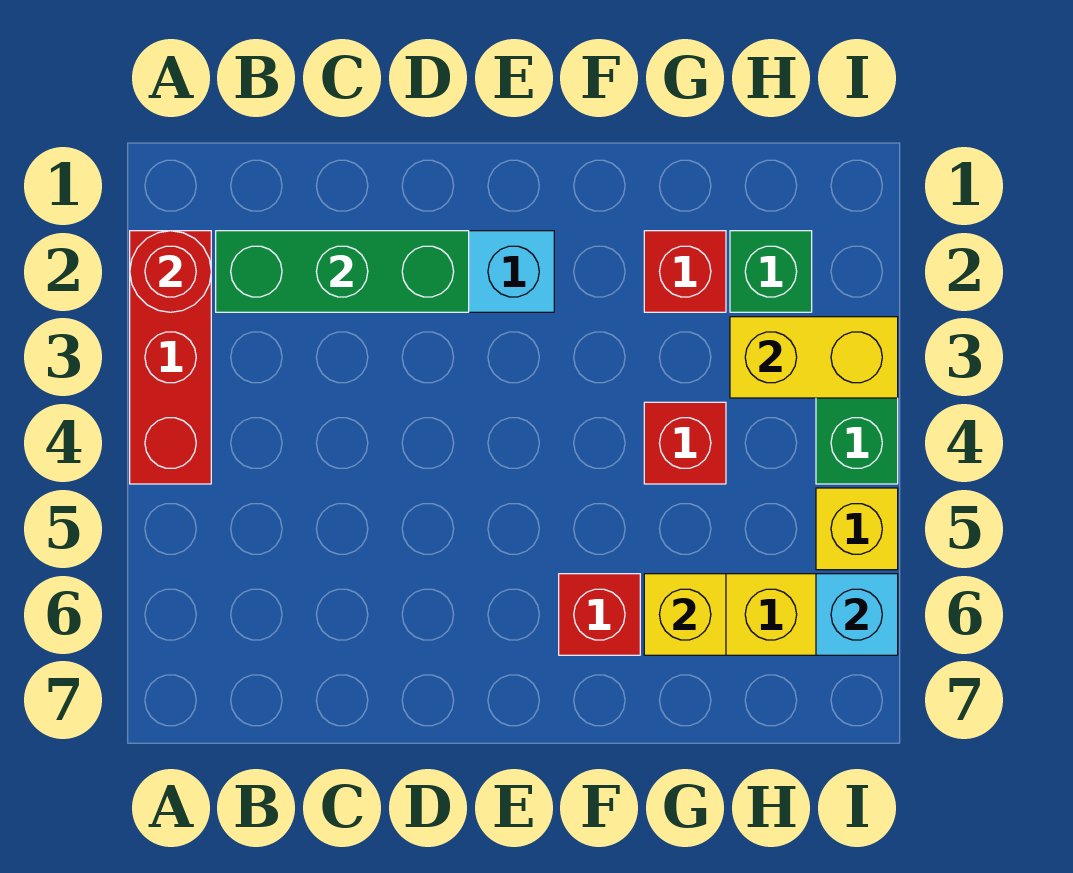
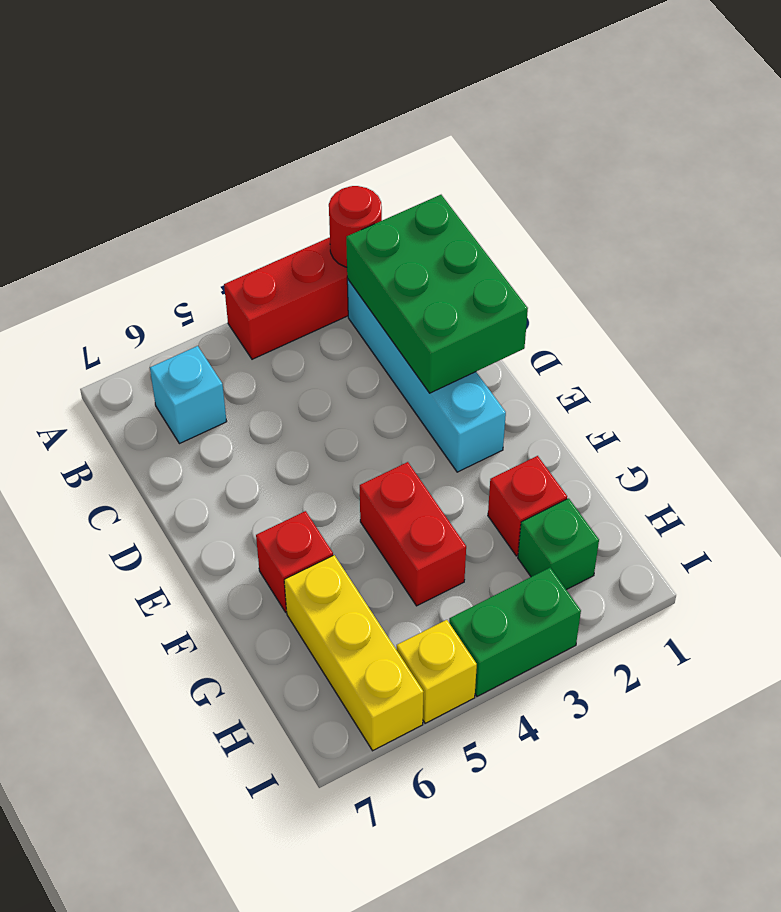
green 1x3 brick [216,231,469,312] -> green 2x3 brick [346,195,528,393]
red 1x1 brick [644,402,726,484] -> red 1x2 brick [360,462,466,606]
yellow 1x1 brick [644,574,726,655] -> none
yellow 1x2 brick [730,317,898,398] -> none
cyan 1x1 brick [816,574,898,655] -> cyan 1x1 brick moved to [150,346,227,444]

